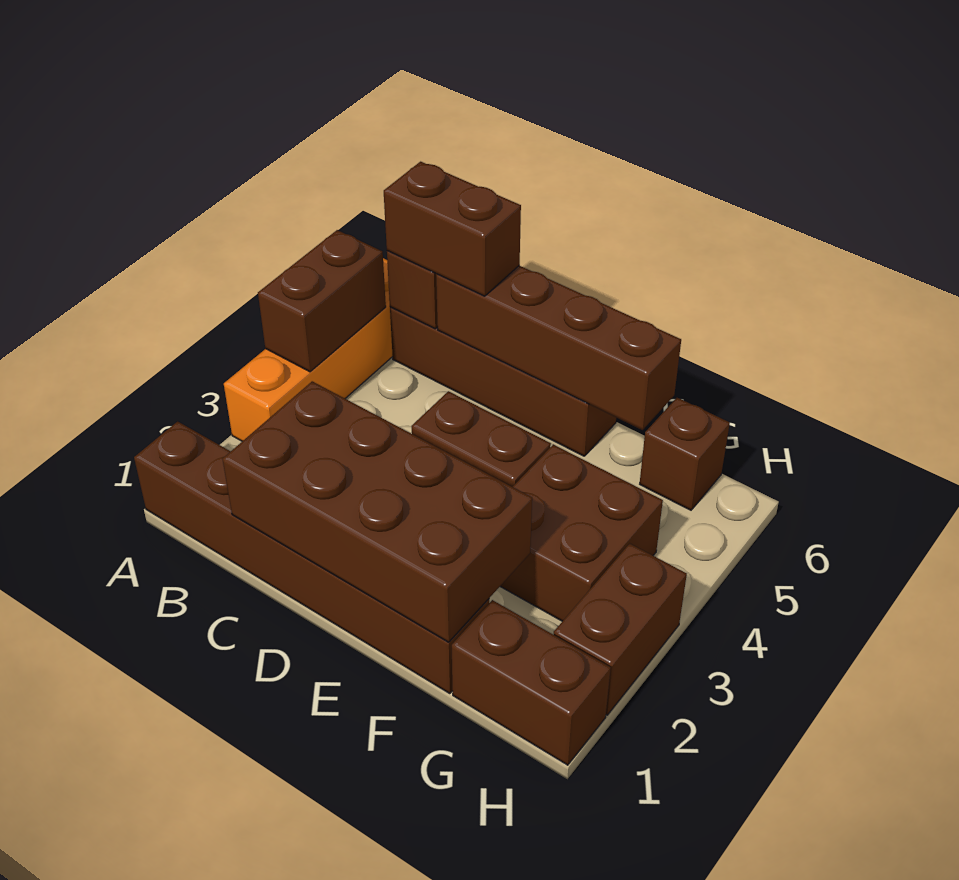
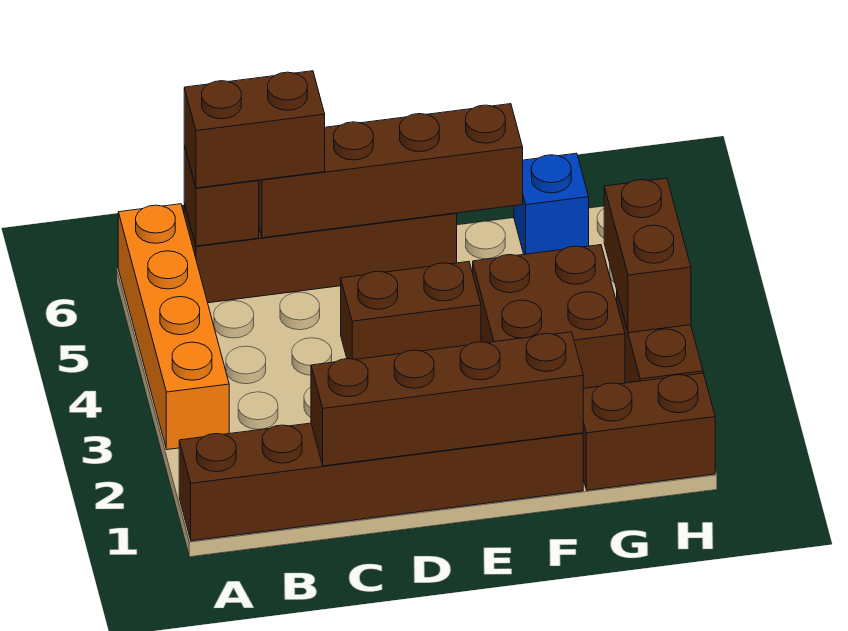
brown 1x2 brick [258,230,386,372] -> brown 1x2 brick moved to [604,178,691,333]
brown 2x4 brick [223,381,532,642] -> brown 1x4 brick [311,332,583,466]
brown 1x1 brick [640,398,730,510] -> blue 1x1 brick [514,153,589,254]

